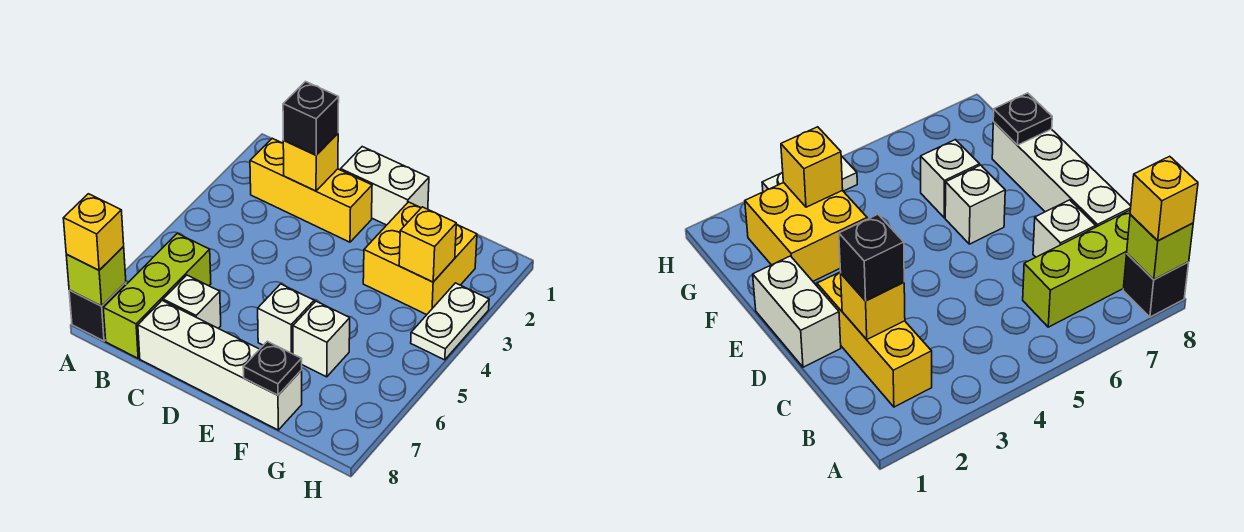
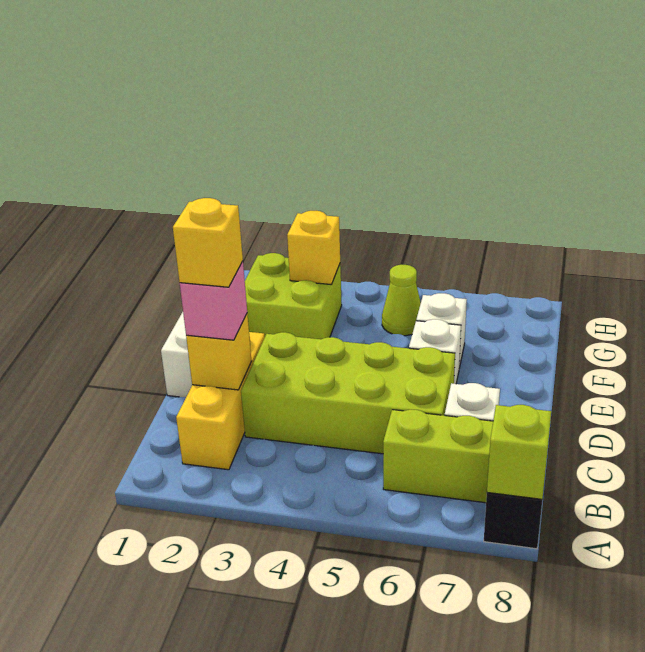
yellow 1x1 brick [63,194,124,270] -> yellow 1x1 brick moved to [173,198,243,287]
black 1x1 brick [283,82,339,155] -> pink 1x1 brick [180,261,247,340]
none -> lime 2x4 brick [241,332,455,454]
white 1x4 brick [138,301,302,430] -> none
yellow 2x2 brick [363,202,477,315] -> lime 2x2 brick [245,253,342,339]
black 1x1 plate [243,341,302,395] -> none
none -> lime 1x1 cone [382,265,421,336]
white 1x2 plate [411,283,489,360] -> none

